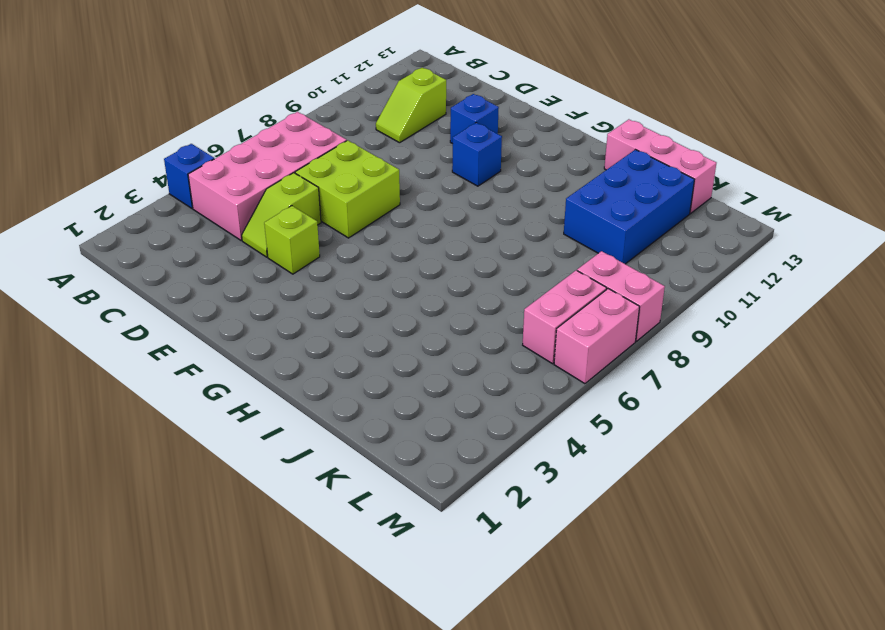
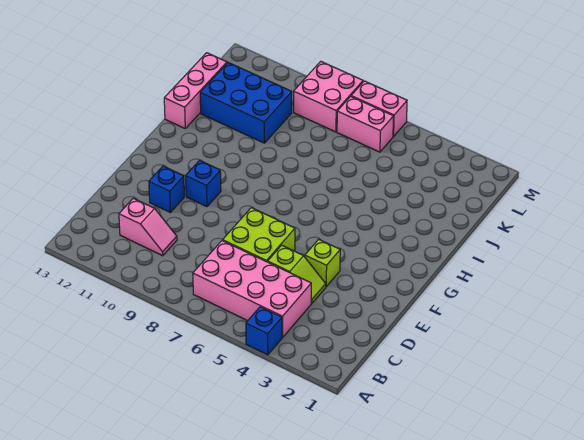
lime 1x2 slope [376,68,446,143] -> pink 1x2 slope [119,198,177,256]
pink 1x2 brick [577,251,665,341] -> pink 2x2 brick [294,61,363,132]

